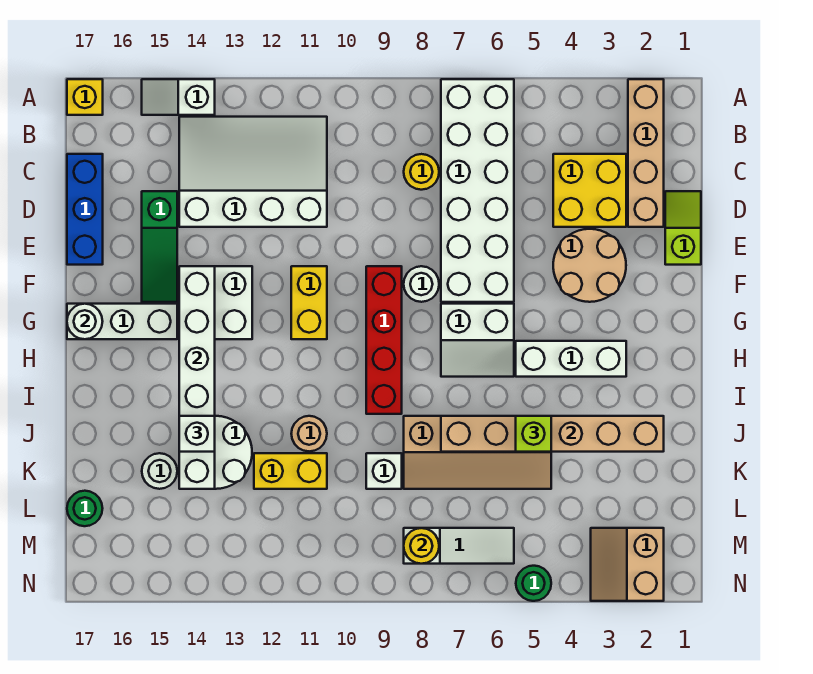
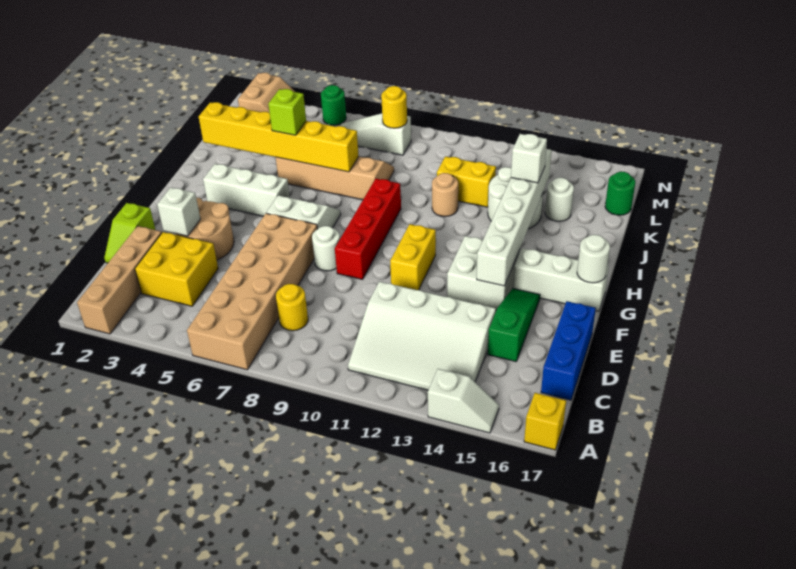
white 2x6 brick [441,79,514,302] -> tan 2x6 brick [187,213,317,370]
tan 1x6 brick [441,416,664,452] -> yellow 1x6 brick [199,102,359,172]
white 1x1 brick [366,453,402,489] -> white 1x1 brick moved to [157,187,200,236]

